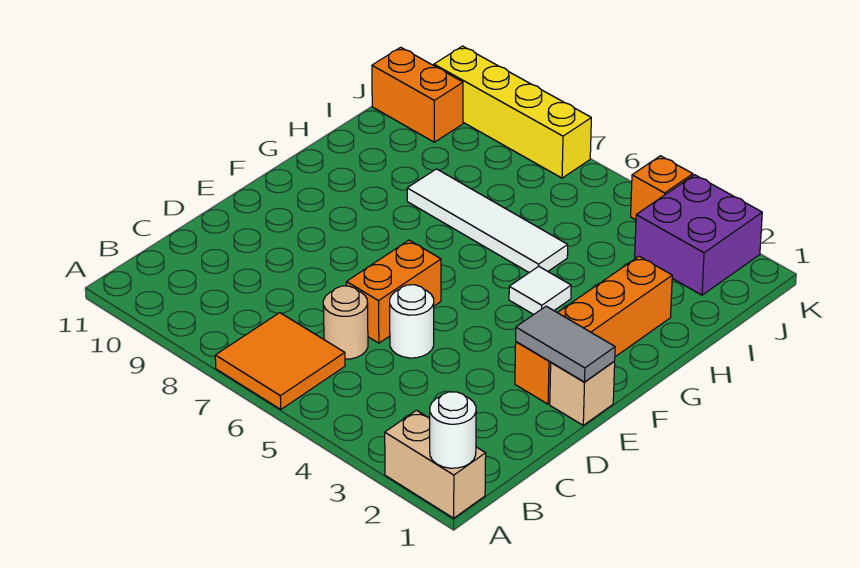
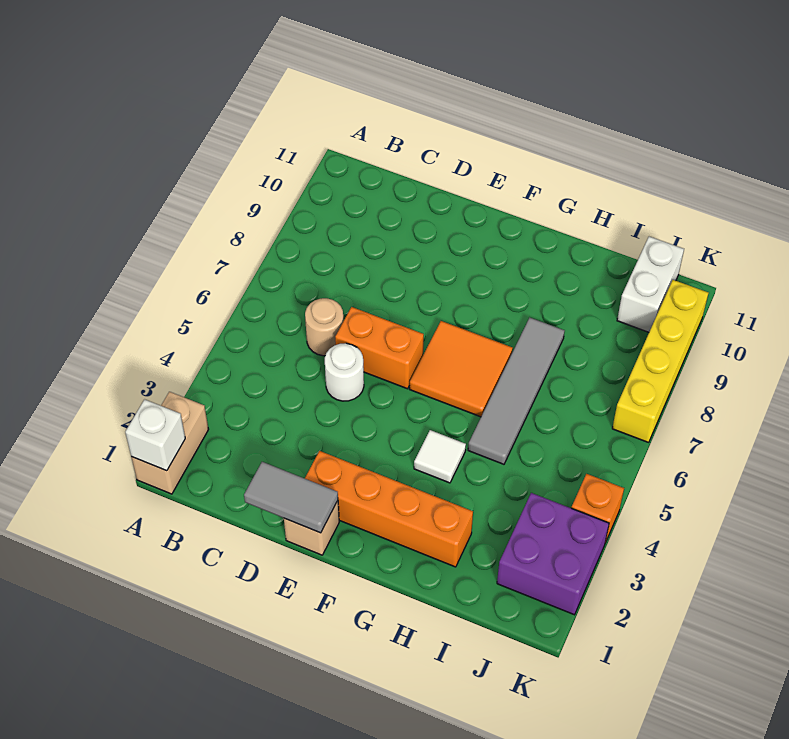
white 1x1 round brick [430,392,476,468] -> white 1x1 brick [125,399,185,471]
orange 2x2 tile [215,313,345,409] -> orange 2x2 tile moved to [410,321,513,417]
grey 1x2 tile [516,306,615,382] -> grey 1x2 tile turned to [244,462,338,533]
white 1x4 tile [407,169,568,273] -> grey 1x4 tile [468,318,565,464]
orange 1x2 brick [372,47,463,142] -> white 1x2 brick [617,237,684,332]

